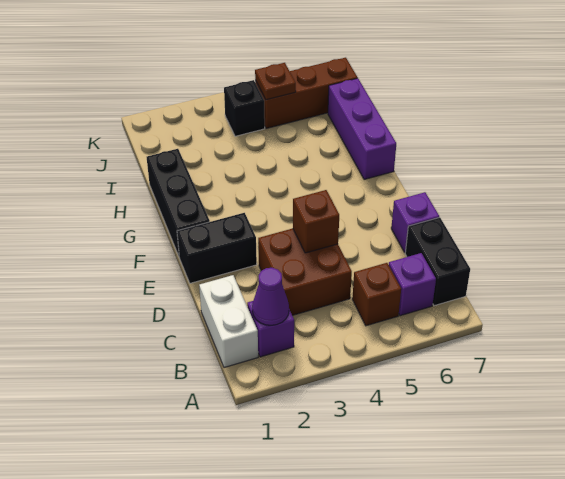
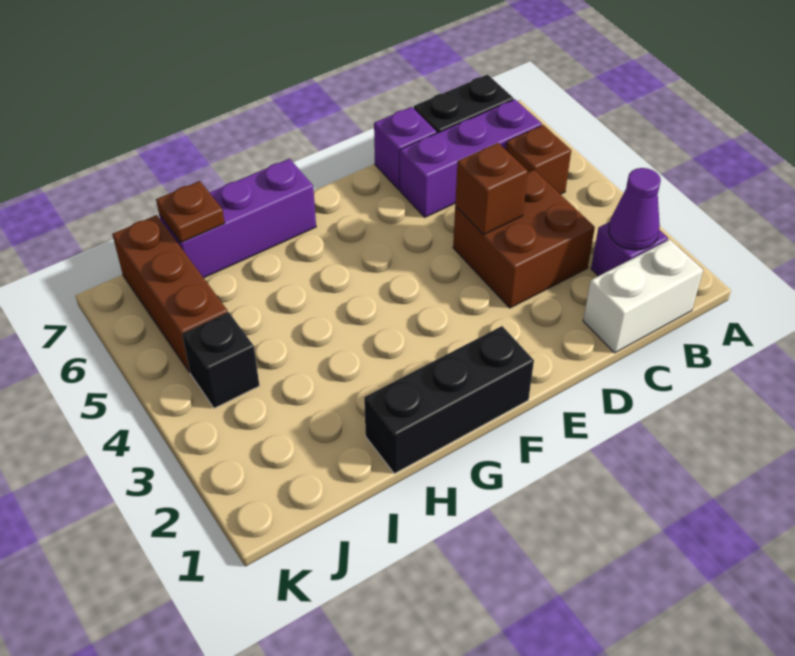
purple 1x1 brick [389,253,436,316] -> purple 1x3 brick [400,99,542,217]
black 1x2 brick [177,213,257,283] -> none
brown 1x1 plate [255,63,296,100] -> brown 1x1 plate moved to [156,181,225,242]

